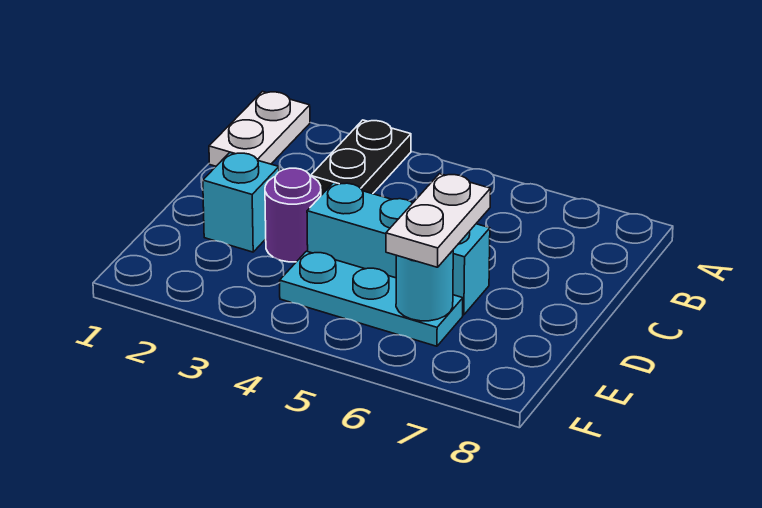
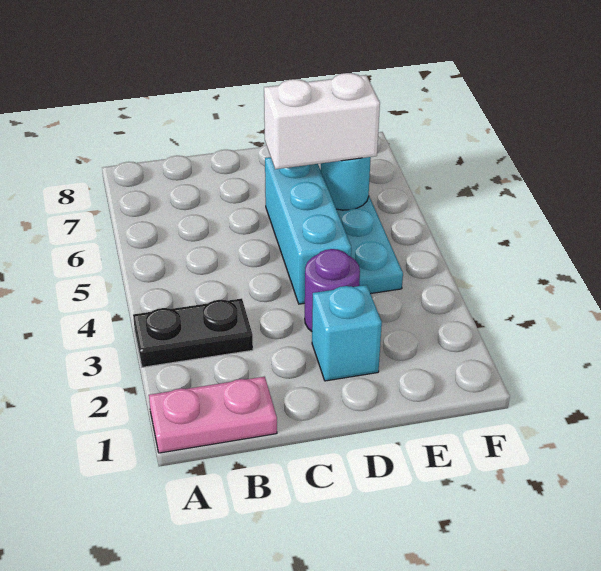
white 1x2 plate [209,91,310,166] -> pink 1x2 plate [149,377,277,453]
white 1x2 plate [386,174,491,267] -> white 1x2 brick [264,73,380,169]

